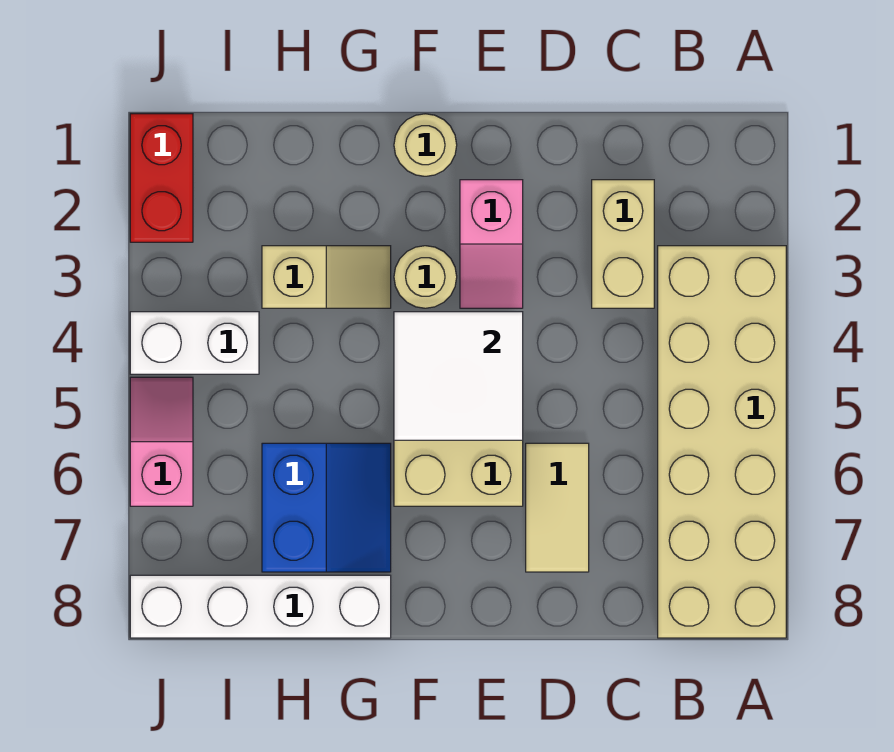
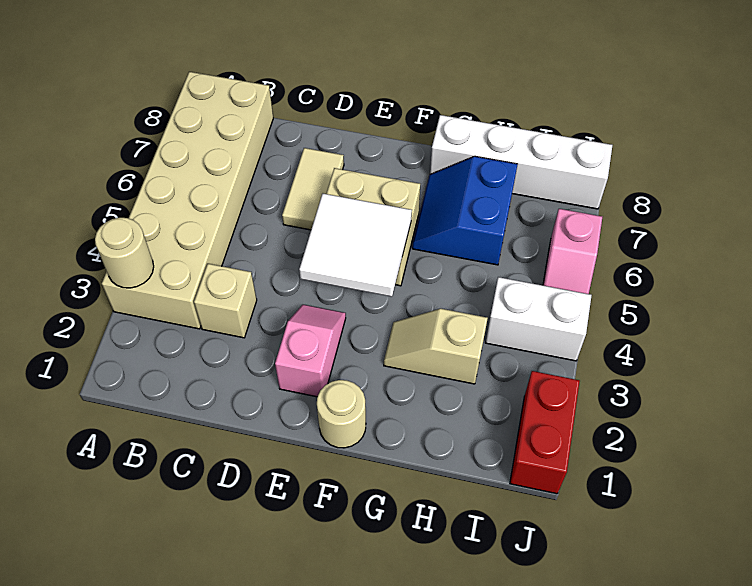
tan 1x2 brick [592,180,654,308] -> tan 1x1 brick [194,264,257,338]
tan 1x1 round brick [394,246,457,308] -> tan 1x1 round brick moved to [95,218,154,288]

